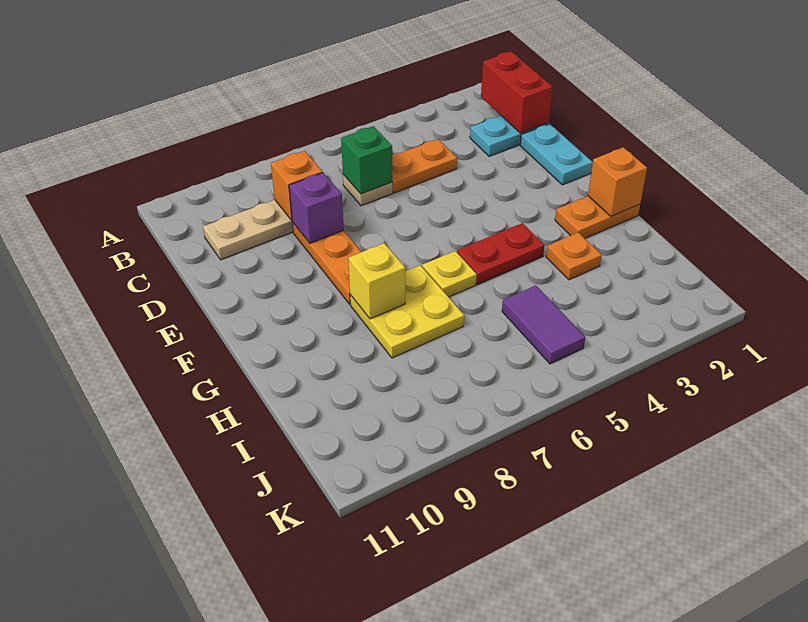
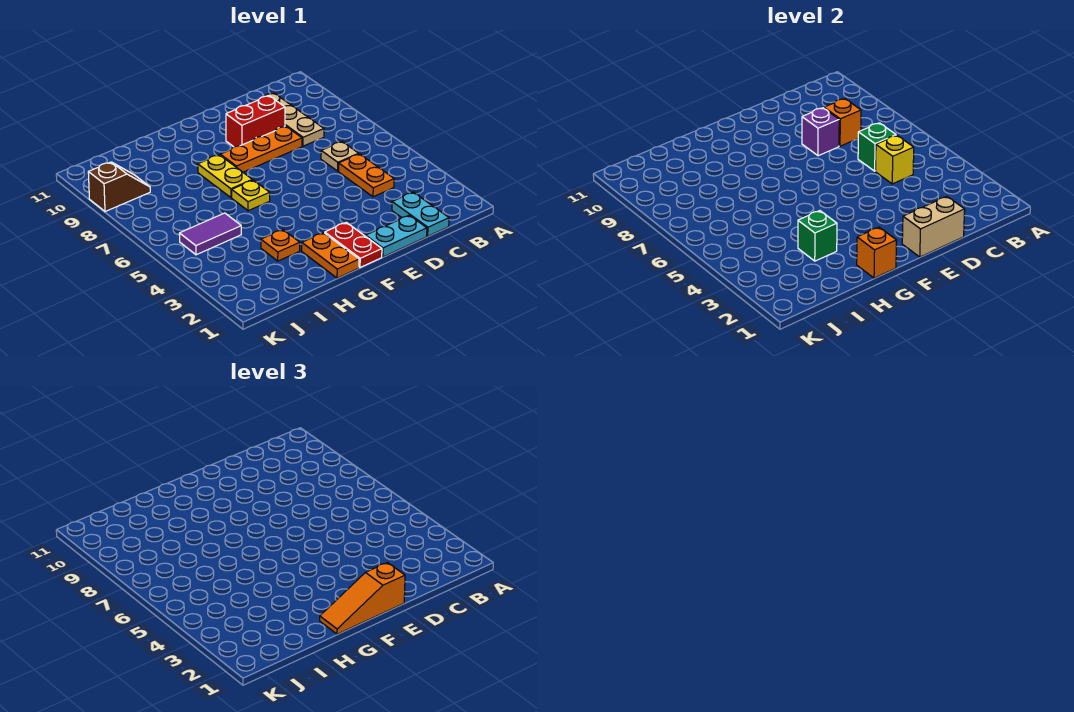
red 1x2 brick [481,52,553,133] -> red 1x2 brick moved to [226,96,285,147]
none -> tan 1x2 brick [902,196,965,257]
none -> orange 1x3 slope [320,563,405,634]
red 1x2 plate [457,223,544,284] -> red 1x2 plate moved to [325,222,382,268]
yellow 2x2 plate [350,265,464,358] -> yellow 1x2 plate [198,155,252,198]
yellow 1x1 brick [348,243,405,319] -> yellow 1x1 brick moved to [876,135,914,184]
none -> green 1x1 brick [798,211,837,261]
none -> brown 1x2 slope [88,162,150,212]

